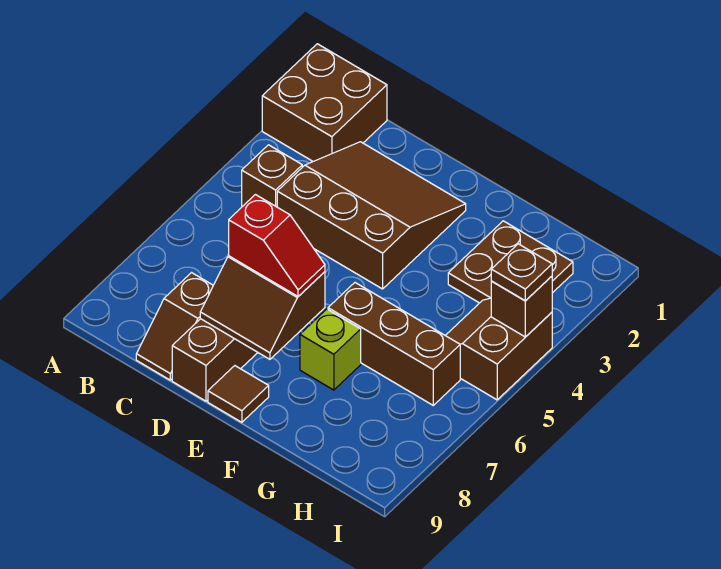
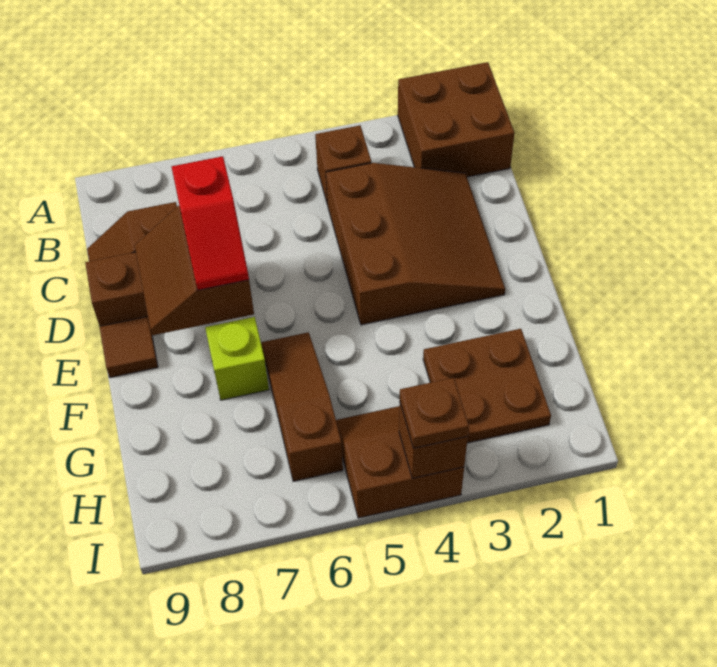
brown 1x3 brick [328,283,460,405] -> brown 1x3 slope [261,332,343,481]

